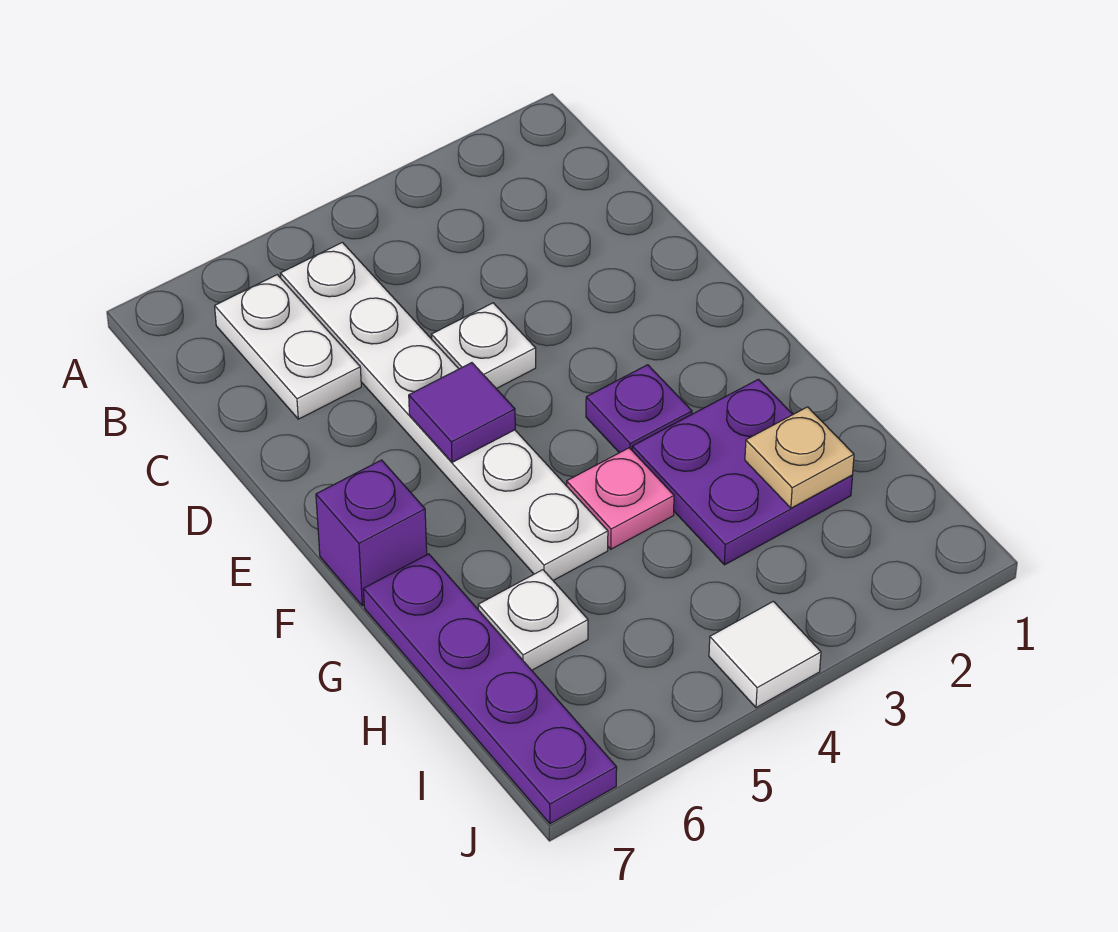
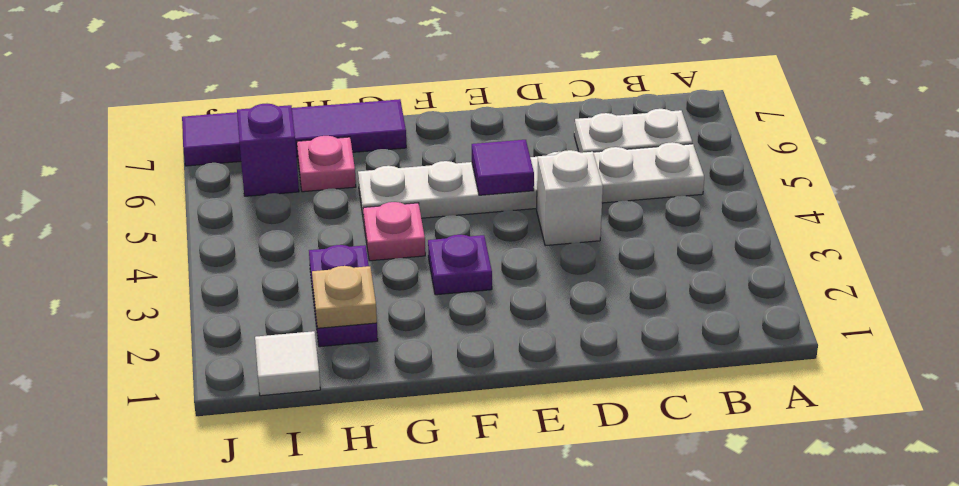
white 1x1 plate [431,303,536,389] -> white 1x1 brick [537,150,603,246]
purple 1x1 brick [316,460,427,606] -> purple 1x1 brick moved to [237,104,299,196]
purple 2x2 plate [632,379,852,565] -> purple 1x2 plate [309,245,378,347]
purple 1x4 plate [364,554,617,824] -> purple 1x4 tile [182,99,406,166]
white 1x1 plate [478,570,588,670] -> pink 1x1 plate [297,136,356,192]
white 1x1 tile [709,601,821,708] -> white 1x1 tile moved to [255,331,320,396]

